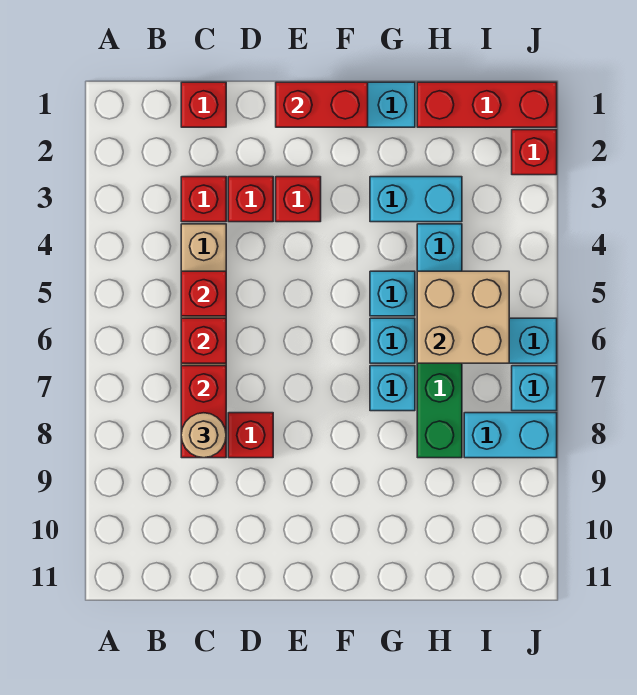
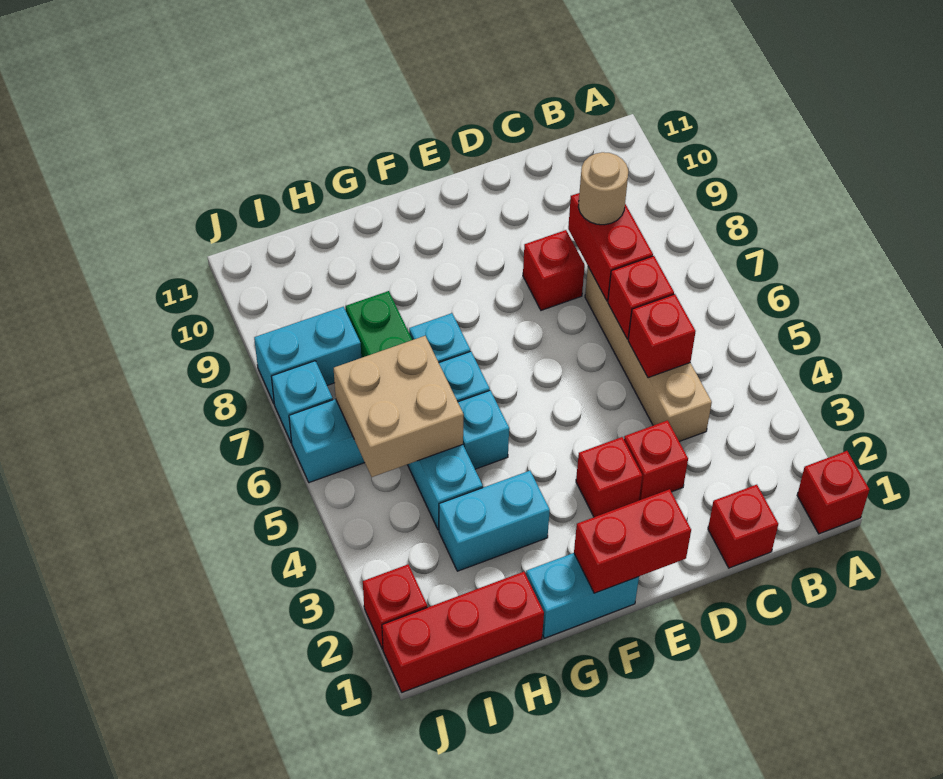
red 1x1 brick [181,177,226,222] -> red 1x1 brick moved to [797,451,869,534]

